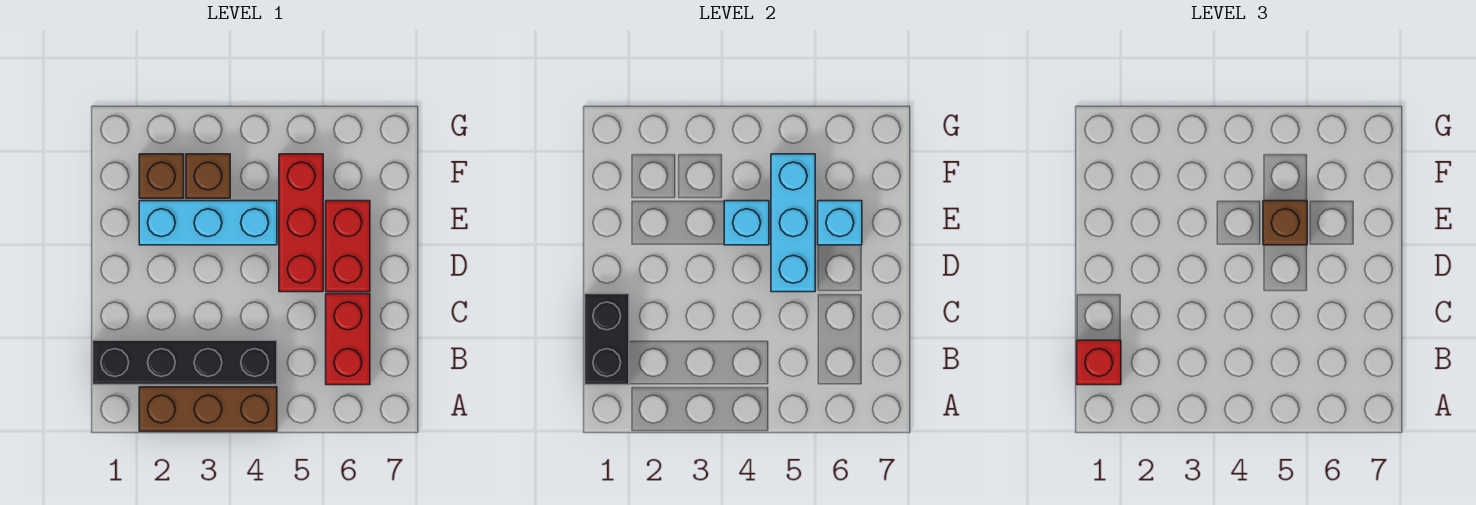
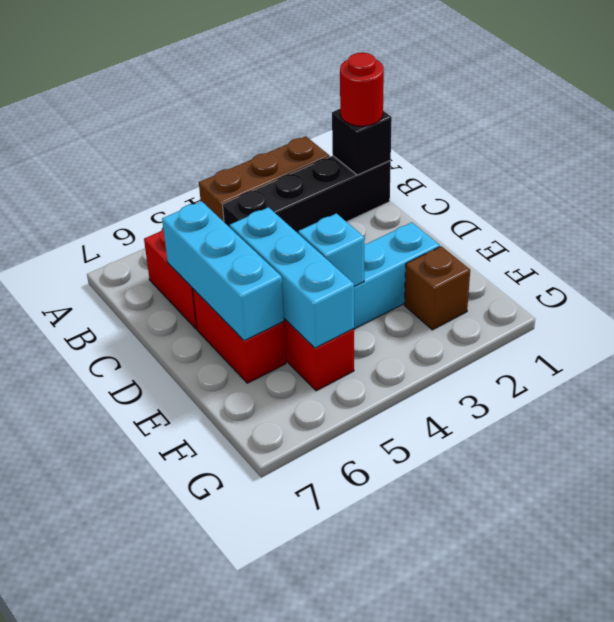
black 1x2 brick [585,294,629,385] -> black 1x1 brick [332,109,392,175]
red 1x1 brick [1077,340,1121,385] -> red 1x1 round brick [340,53,384,126]
brown 1x1 brick [1263,201,1307,245] -> none
cyan 1x1 brick [818,201,862,245] -> cyan 1x3 brick [162,201,284,341]
brown 1x1 brick [186,154,230,198] -> none

